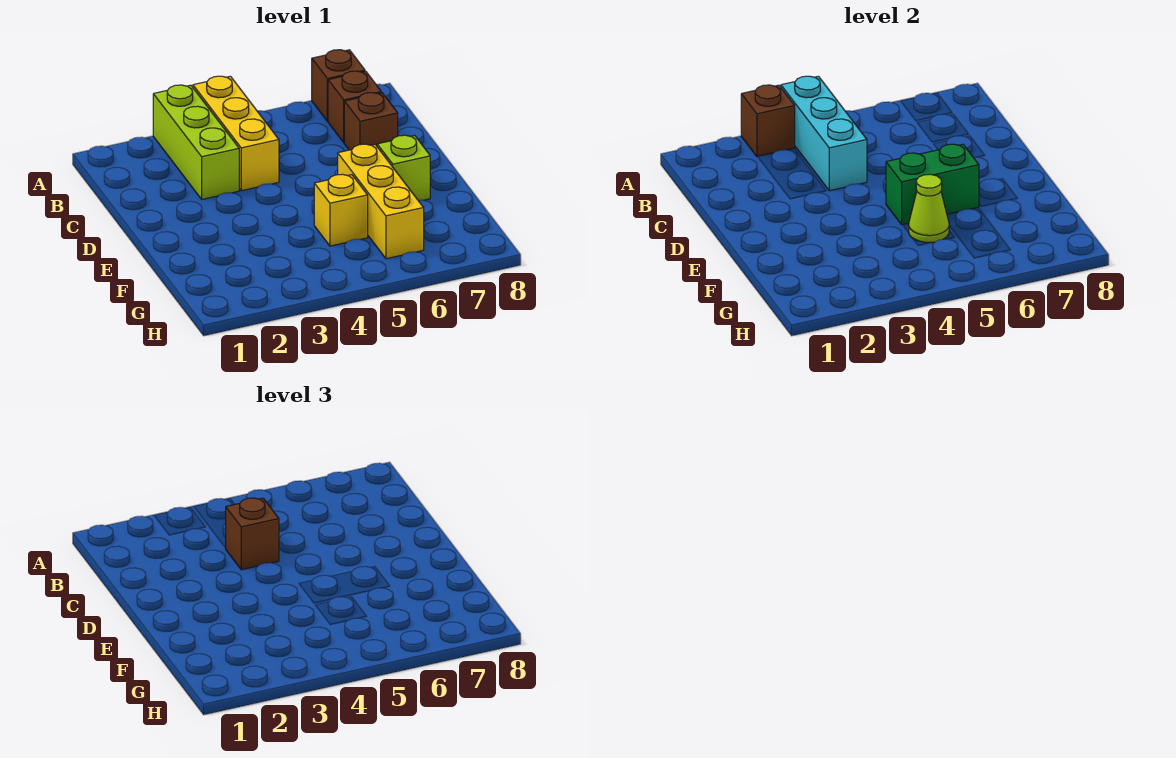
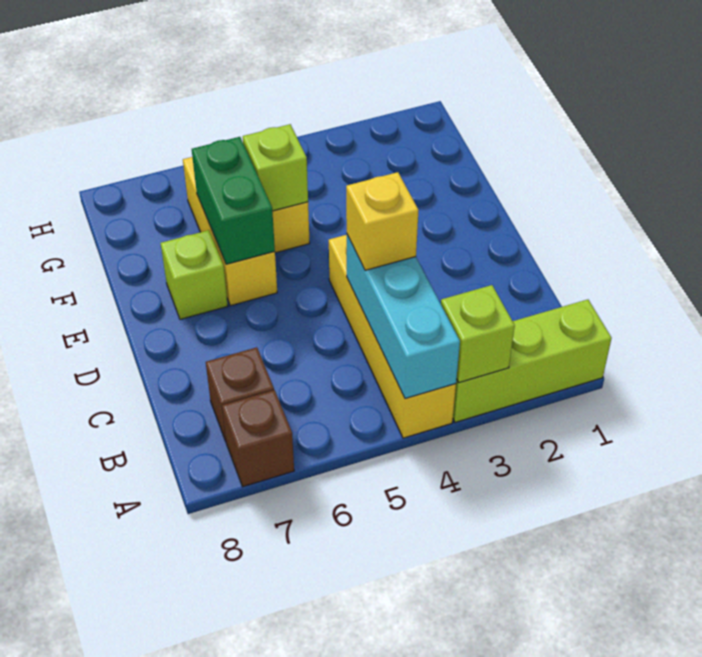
lime 1x3 brick [153,85,239,199] -> lime 1x3 brick turned to [453,300,612,422]
brown 1x1 brick [741,85,795,157] -> lime 1x1 brick [441,285,515,383]
yellow 1x3 brick [193,76,279,191] -> yellow 1x4 brick [329,235,456,438]
brown 1x1 brick [226,498,279,570] -> yellow 1x1 brick [346,172,418,270]
brown 1x1 brick [344,93,398,150] -> none
green 1x2 brick [886,144,979,225] -> green 1x2 brick turned to [192,137,275,264]
lime 1x1 cone [909,174,949,243] -> lime 1x1 brick [243,124,308,211]

